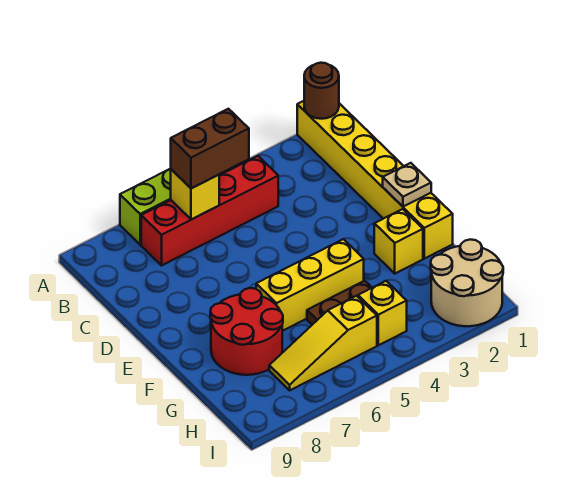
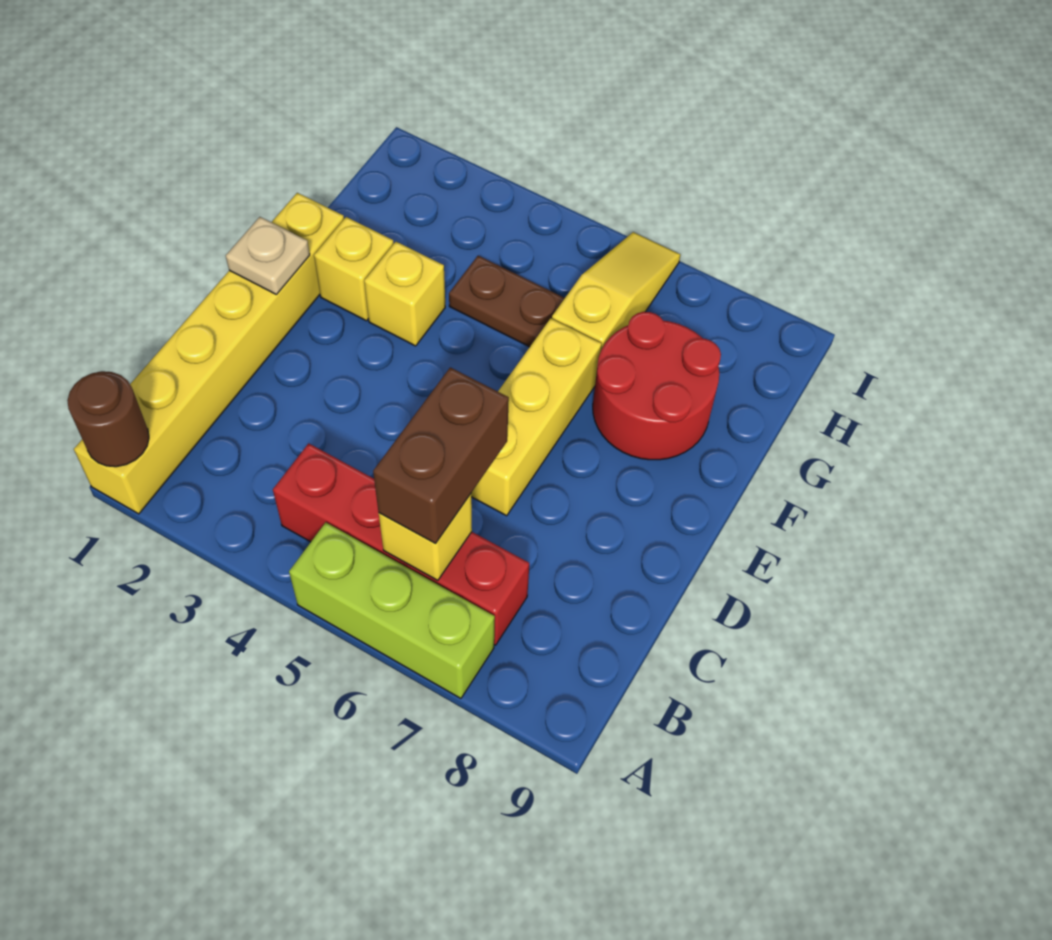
brown 1x2 brick [171,109,249,188] -> brown 1x2 brick turned to [373,367,509,544]
yellow 1x3 brick [256,239,364,331] -> yellow 1x3 brick turned to [471,318,602,516]
tan 2x2 round brick [431,240,503,326] -> none
yellow 1x1 brick [358,281,407,345] -> yellow 1x1 brick moved to [364,242,445,346]
yellow 1x3 slope [269,296,377,390] -> yellow 1x3 slope turned to [552,232,681,350]

